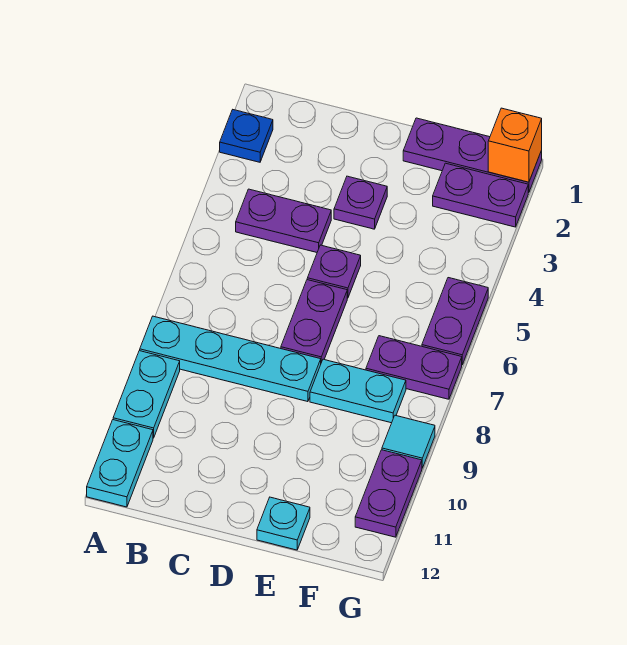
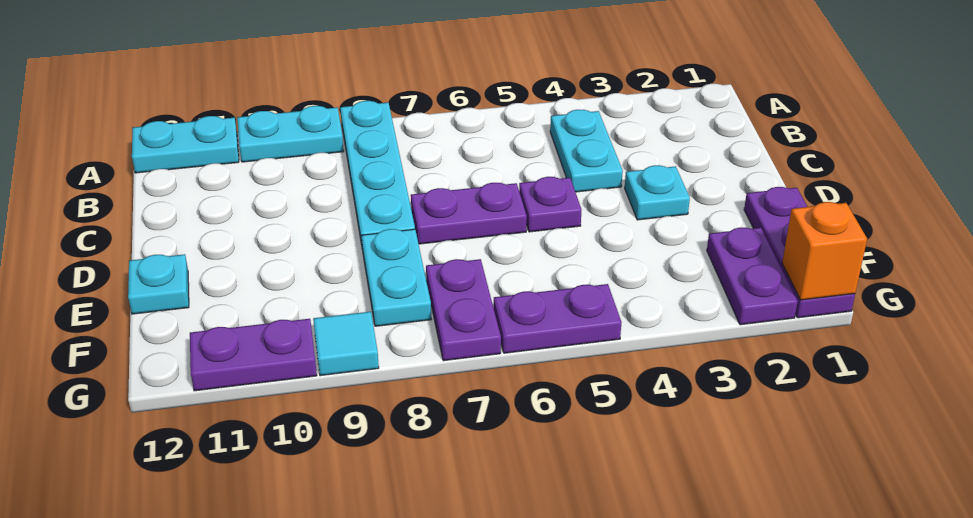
blue 1x1 plate [220,110,273,162] -> none
purple 1x2 plate [236,189,331,252] -> cyan 1x2 plate [550,110,623,192]
purple 1x1 plate [334,176,387,229] -> cyan 1x1 plate [625,165,690,220]

